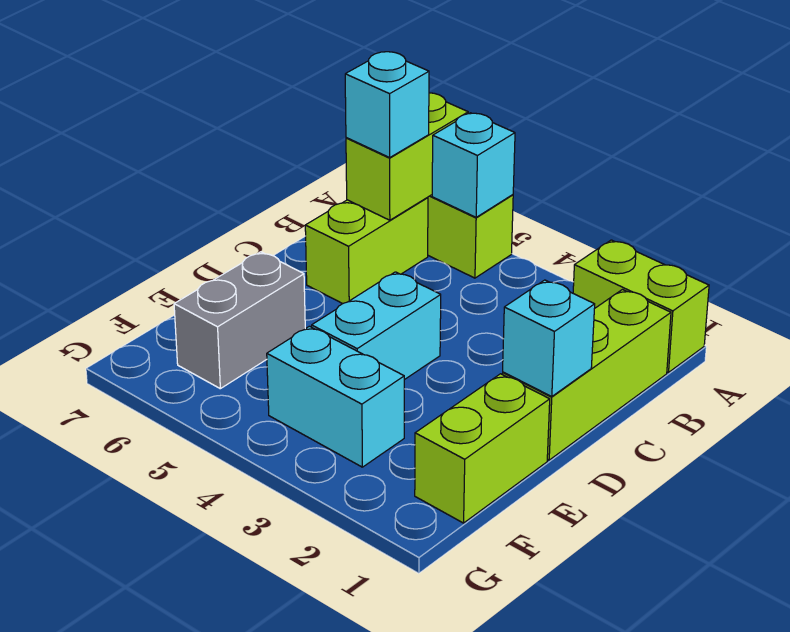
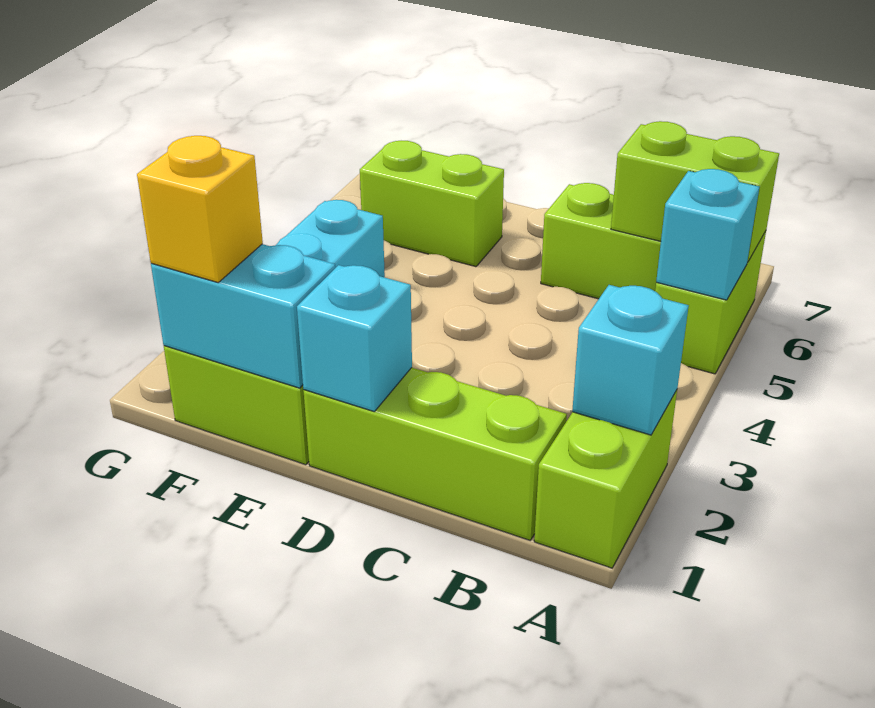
cyan 1x1 brick [345,52,429,157] -> cyan 1x1 brick moved to [572,285,689,435]
cyan 1x2 brick [312,272,441,380] -> cyan 1x2 brick moved to [151,244,335,388]
grey 1x2 brick [174,252,305,389] -> lime 1x2 brick [360,141,504,267]
none -> yellow 1x1 brick [137,136,263,282]

